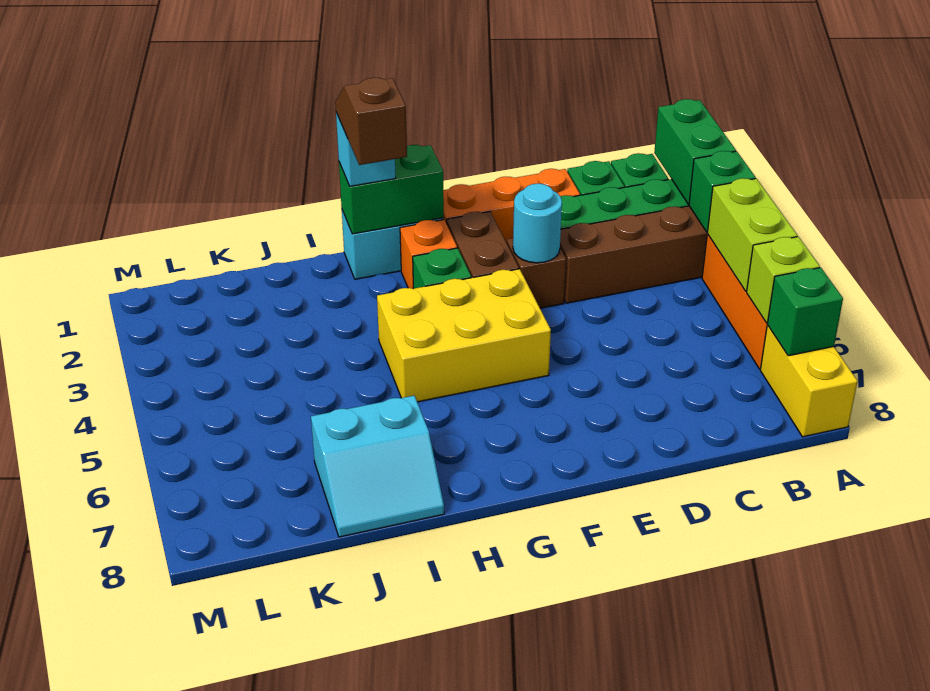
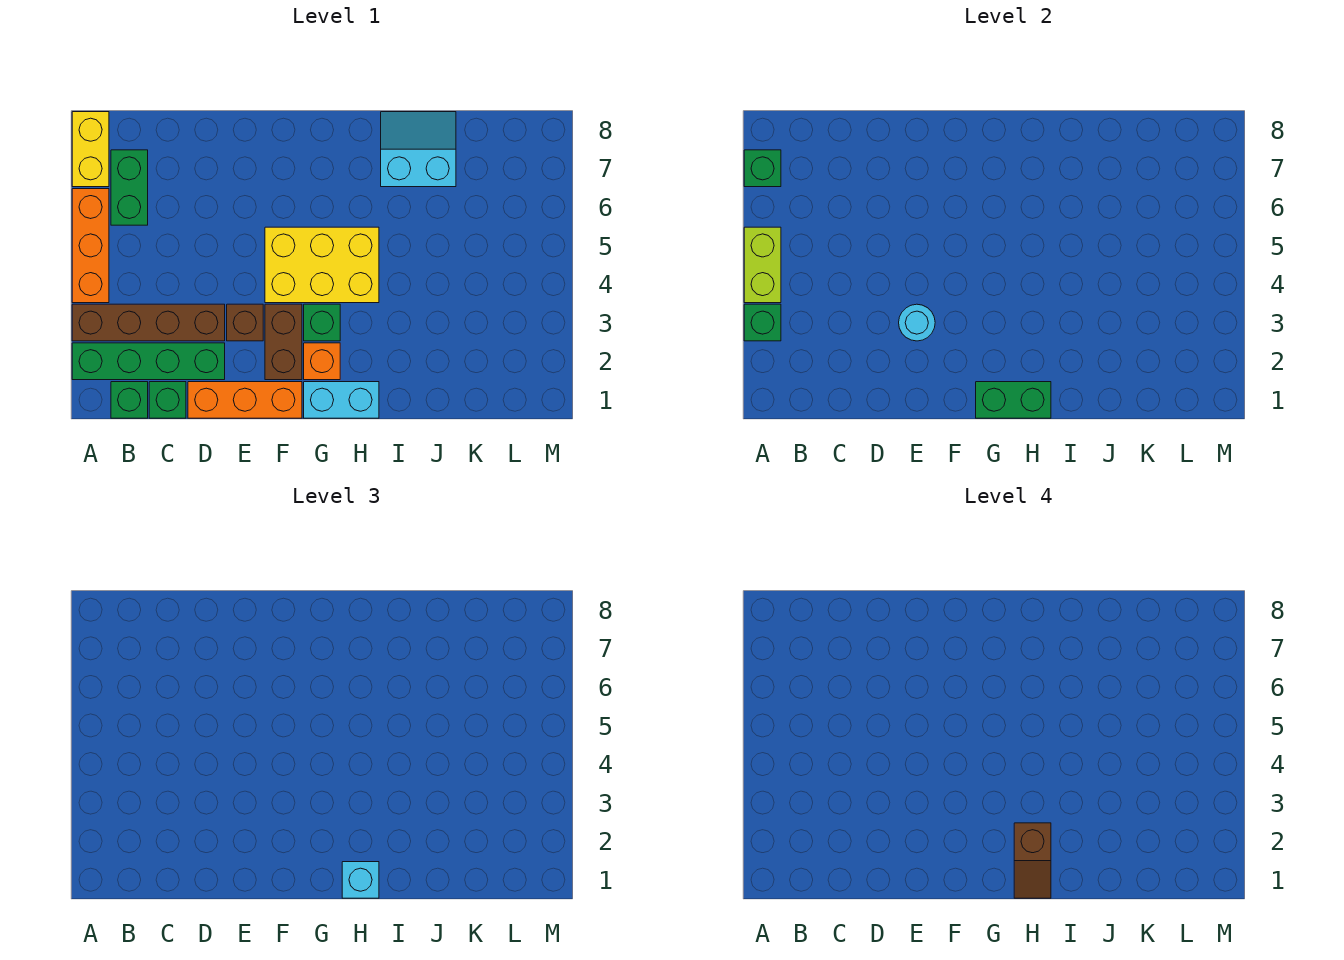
green 1x2 brick [654,99,736,204] -> green 1x2 brick moved to [111,150,148,225]
lime 1x1 brick [747,237,820,323] -> none

